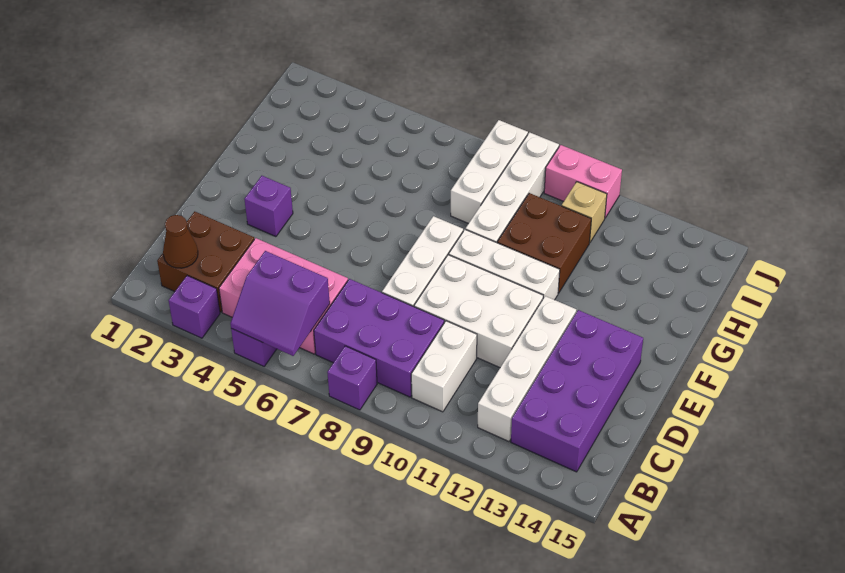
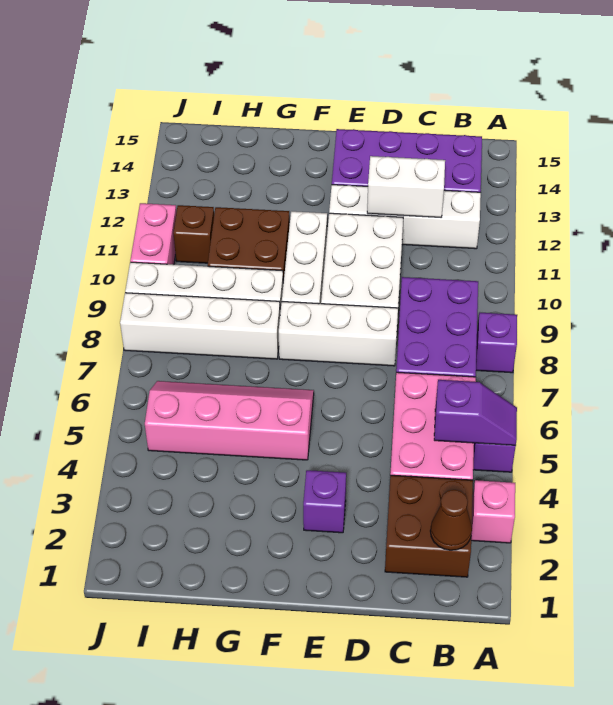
purple 1x1 brick [169,276,220,338] -> pink 1x1 brick [471,480,515,543]
purple 2x2 slope [230,251,330,356] -> purple 1x2 slope [434,380,517,445]
white 1x2 brick [411,321,477,412] -> white 1x2 brick moved to [367,156,445,218]
none -> pink 2x4 slope [145,381,314,460]
white 1x3 brick [451,120,528,224] -> white 1x4 brick [120,293,280,359]
tan 1x1 brick [562,182,607,243] -> brown 1x1 brick [173,205,214,263]

